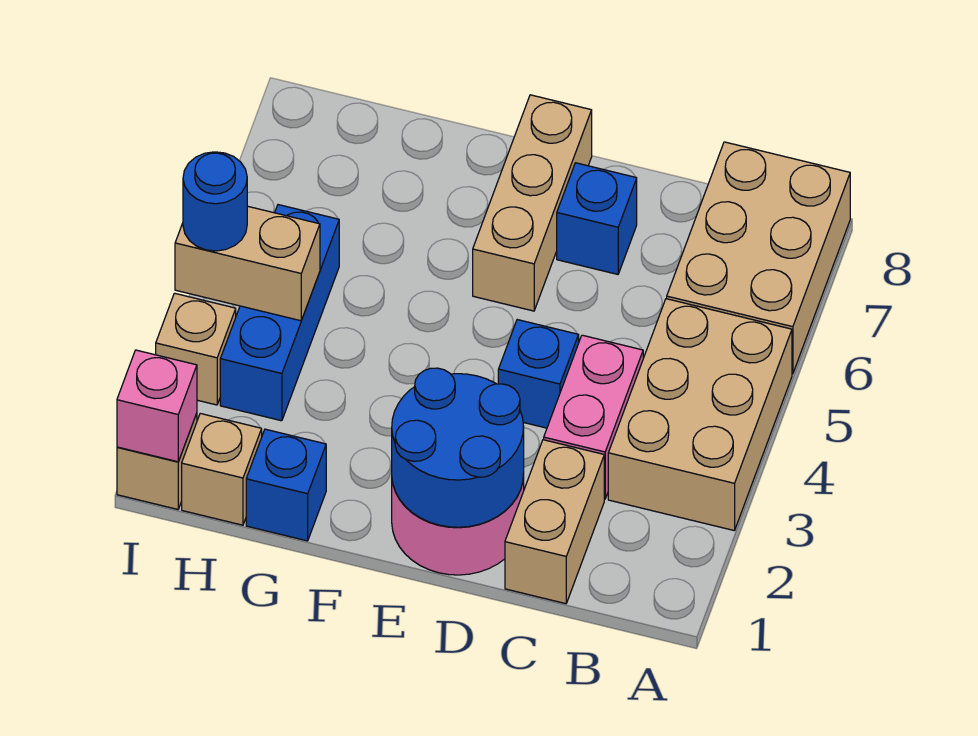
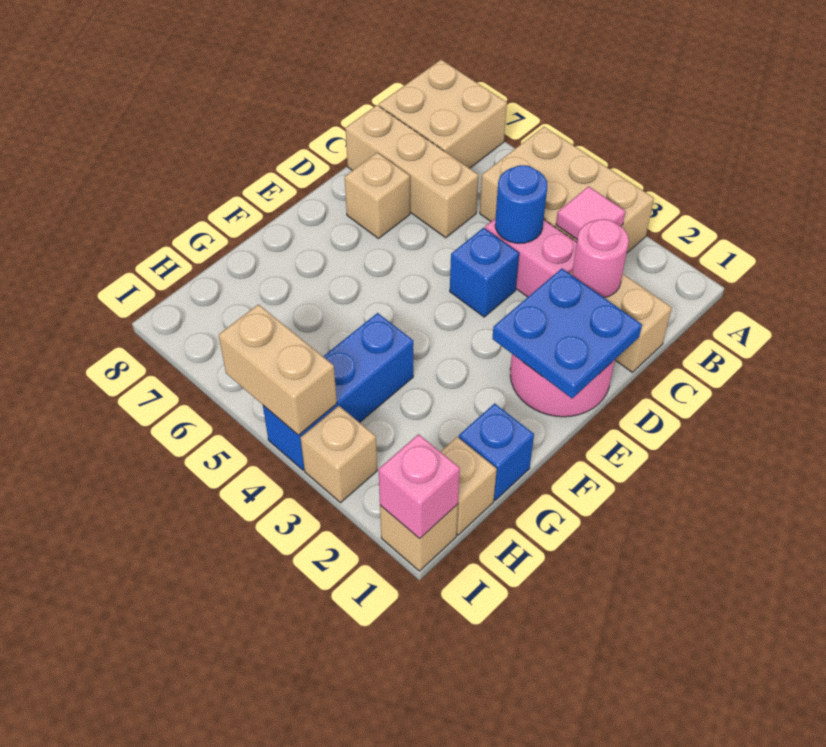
tan 2x3 brick [667,142,850,374] -> tan 2x2 brick [379,60,507,168]
none -> pink 1x1 tile [556,187,625,239]
none -> pink 1x1 round brick [572,219,629,298]
blue 2x2 round brick [392,368,524,527] -> blue 2x2 plate [492,268,642,398]
blue 1x1 brick [557,163,637,274] -> tan 1x1 brick [345,153,410,239]
tan 1x3 brick [473,95,592,311] -> tan 1x3 brick moved to [345,105,479,238]
blue 1x3 brick [220,205,339,421] -> blue 1x3 brick turned to [263,313,413,470]
tan 1x2 brick [175,206,320,321] -> tan 1x2 brick turned to [219,304,337,435]
blue 1x1 round brick [183,152,247,251] -> blue 1x1 round brick moved to [495,165,547,243]

